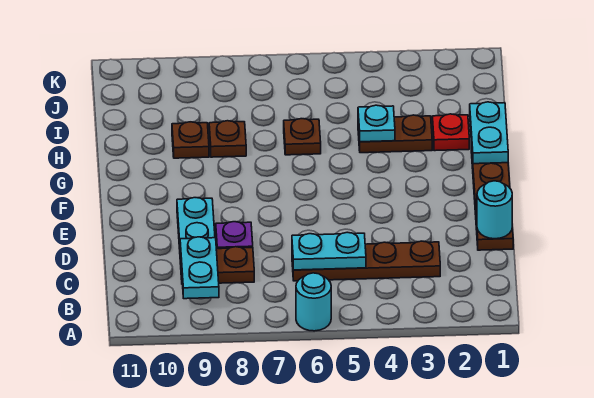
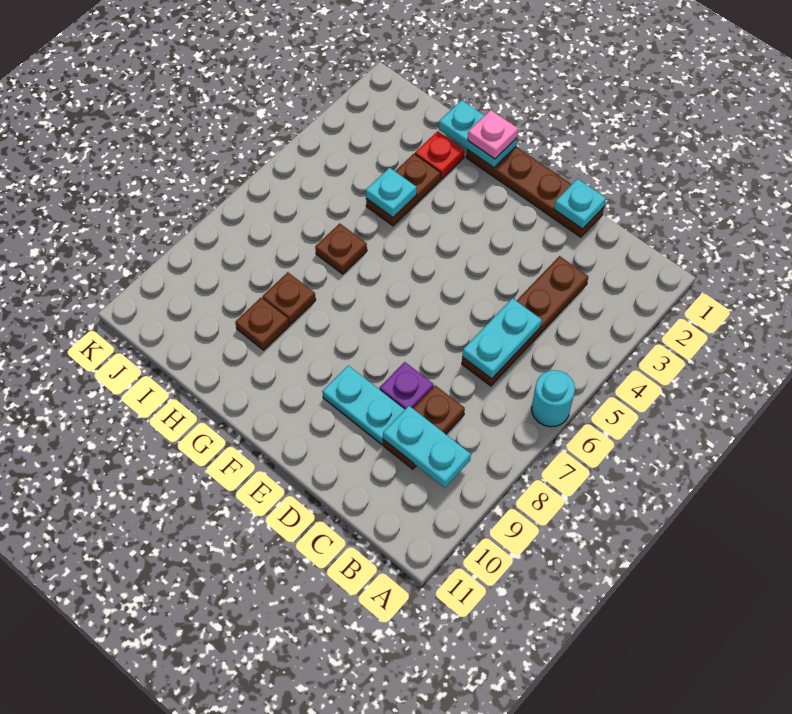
cyan 1x1 round brick [477,181,512,239] -> cyan 1x1 plate [554,179,606,229]
none -> pink 1x1 plate [468,110,518,159]

